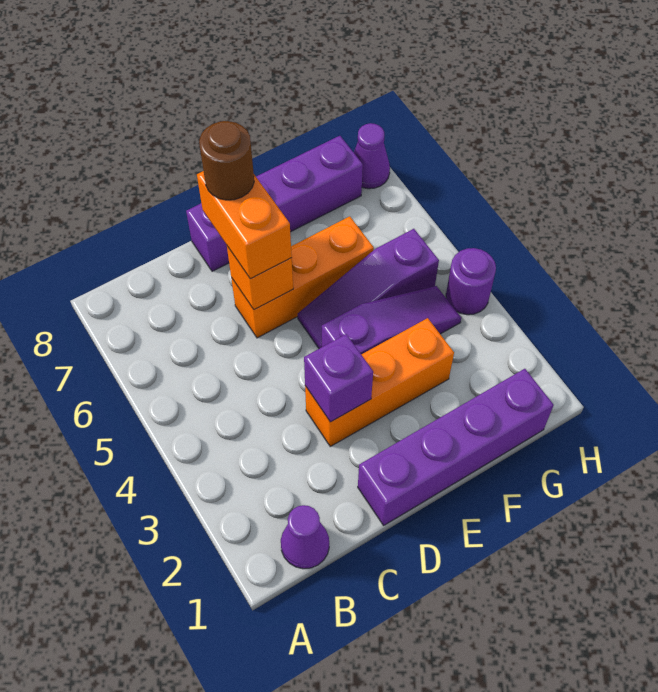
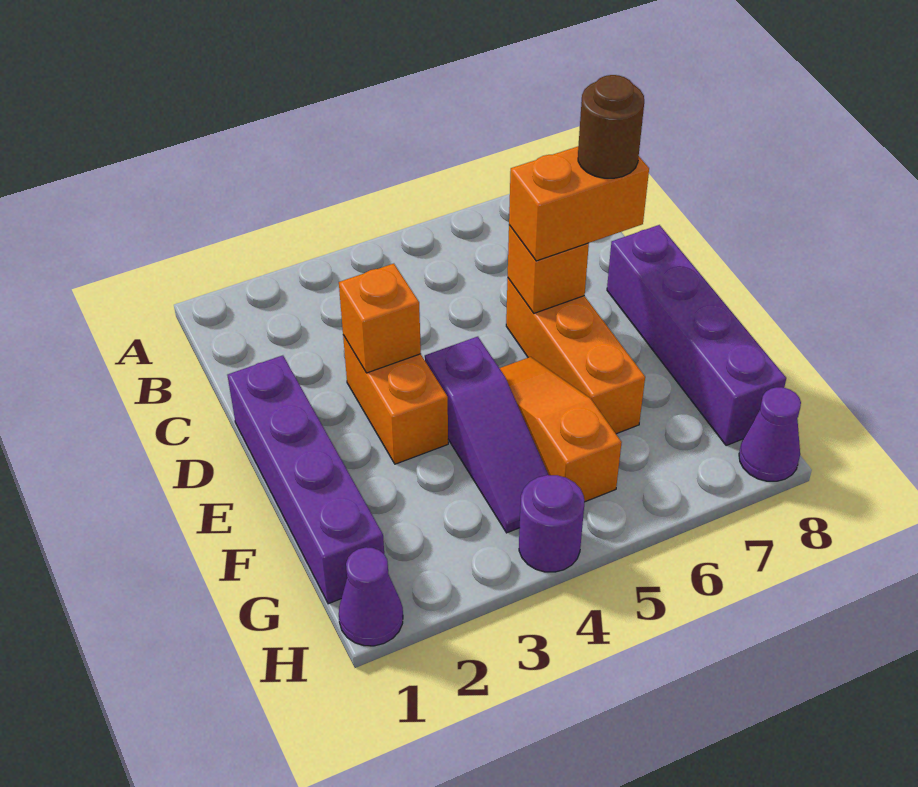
purple 1x1 cone [281,505,329,569] -> purple 1x1 cone moved to [339,547,403,646]
orange 1x3 brick [305,318,454,446] -> orange 1x2 brick [343,335,448,464]
purple 1x1 brick [304,334,373,422] -> orange 1x1 brick [339,264,421,373]
purple 1x3 slope [298,229,439,349] -> orange 1x3 slope [500,357,622,502]

